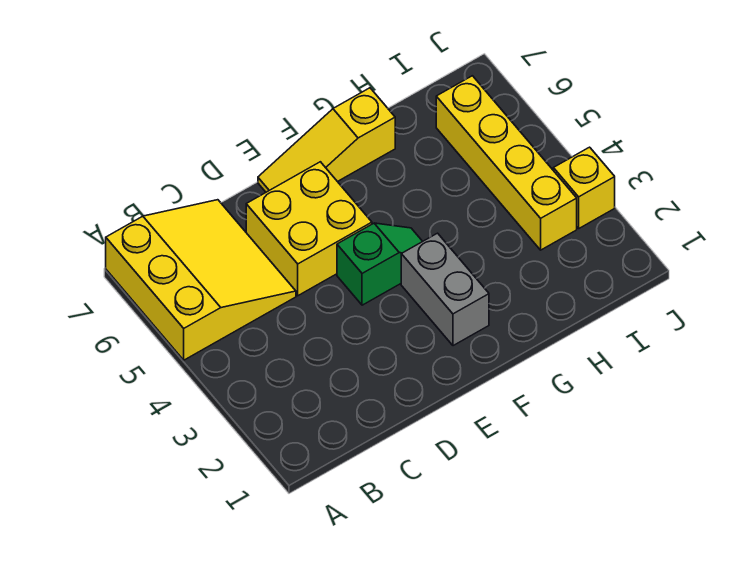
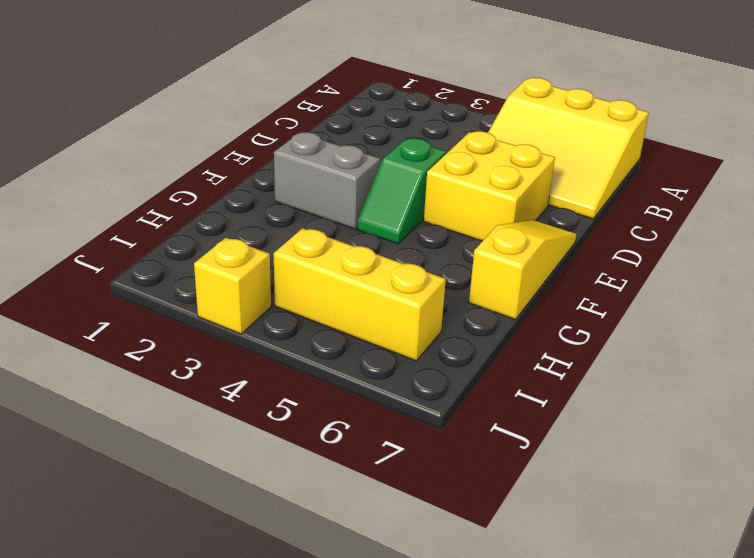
yellow 1x4 brick [436,76,577,250] -> yellow 1x3 brick [274,228,446,361]

